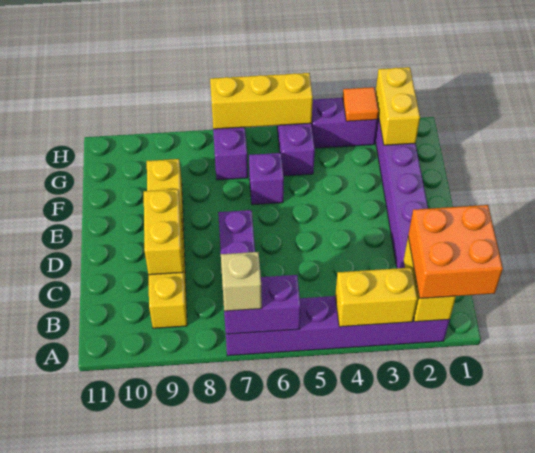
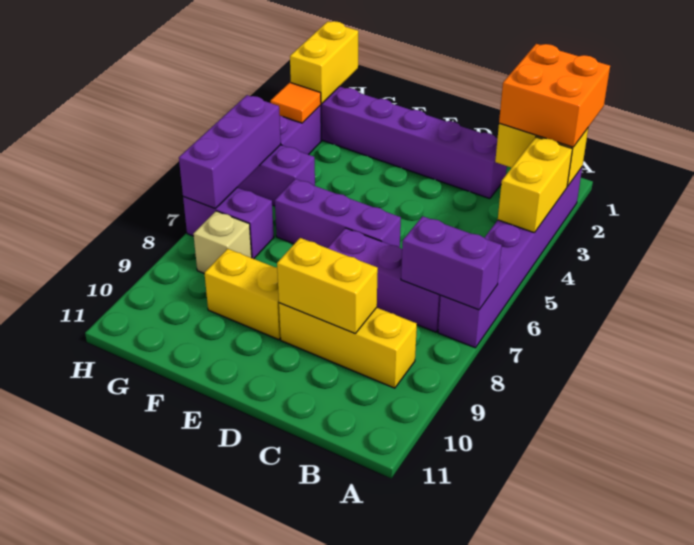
purple 1x2 brick [224,275,301,334] -> purple 1x2 brick turned to [401,216,502,310]
tan 1x1 brick [221,252,262,311] -> tan 1x1 brick moved to [193,211,252,273]
purple 1x1 brick [249,153,284,205] -> purple 1x3 brick [275,179,401,248]
yellow 1x2 brick [376,67,420,145] -> yellow 1x2 brick turned to [290,21,358,104]
yellow 1x3 brick [210,73,313,129] -> purple 1x3 brick [179,95,281,208]

